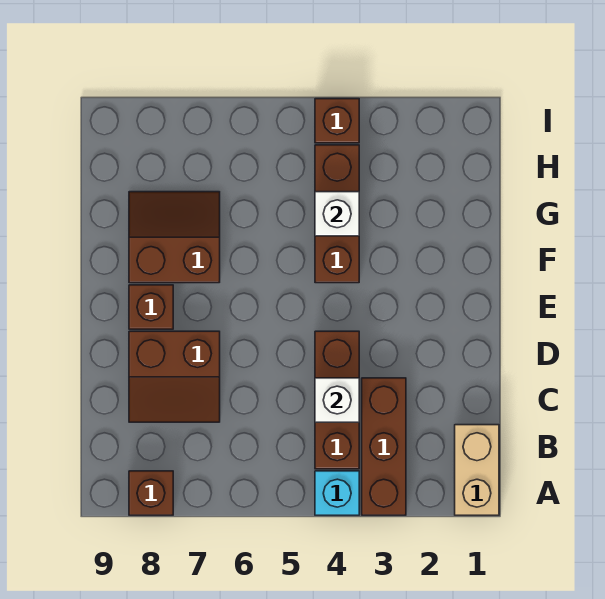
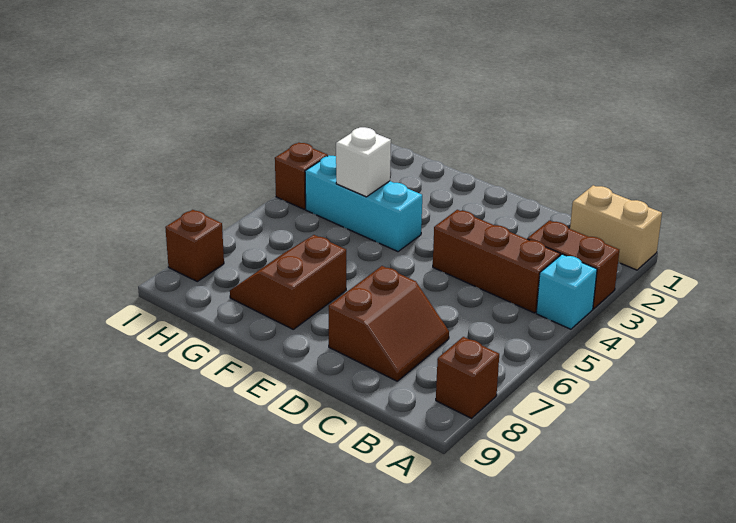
brown 1x3 brick [362,378,406,515] -> brown 1x2 brick [527,221,619,309]
white 1x1 brick [315,378,359,422] -> none
brown 1x1 brick [129,285,173,329] -> brown 1x1 brick moved to [165,210,224,281]
brown 1x3 brick [315,145,359,283] -> cyan 1x3 brick [305,155,422,252]

